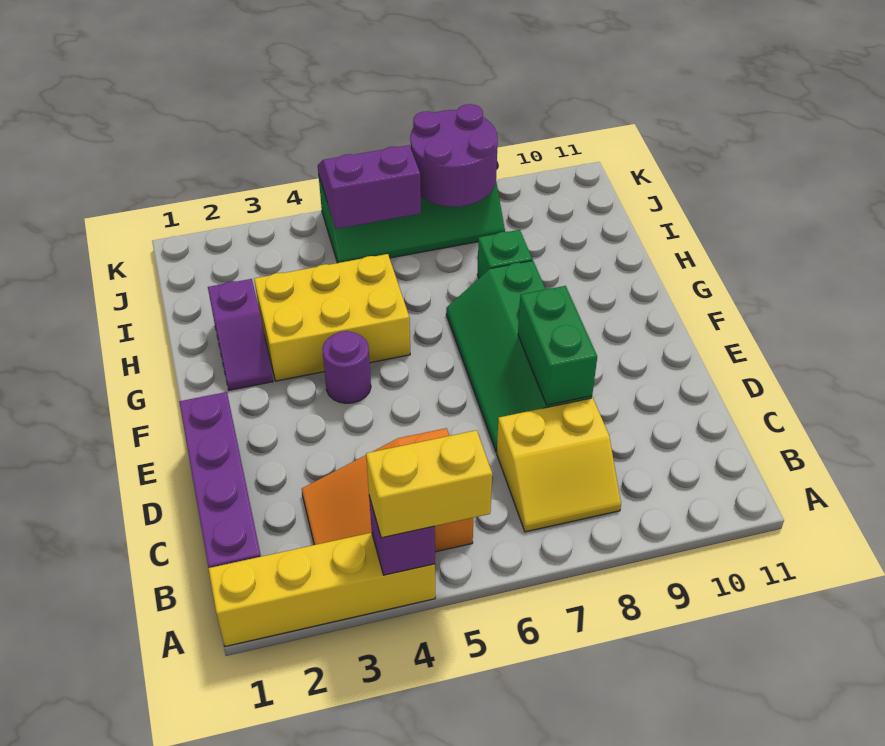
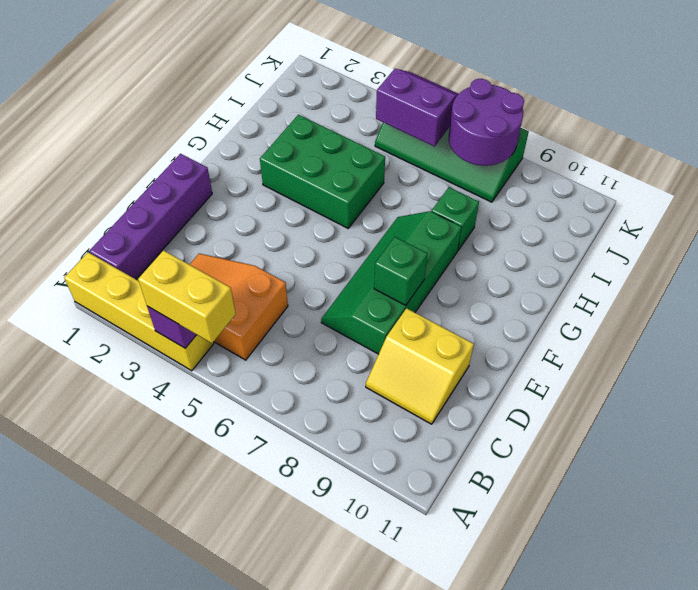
yellow 2x2 slope [497,398,621,532] -> yellow 2x2 slope moved to [366,308,474,424]
green 1x2 brick [518,286,597,405] -> green 1x1 brick [374,237,427,305]
purple 1x1 round brick [322,331,371,403] -> none
purple 1x2 slope [208,279,273,390] -> none
yellow 2x3 brick [254,254,410,381] -> green 2x3 brick [260,115,385,228]

